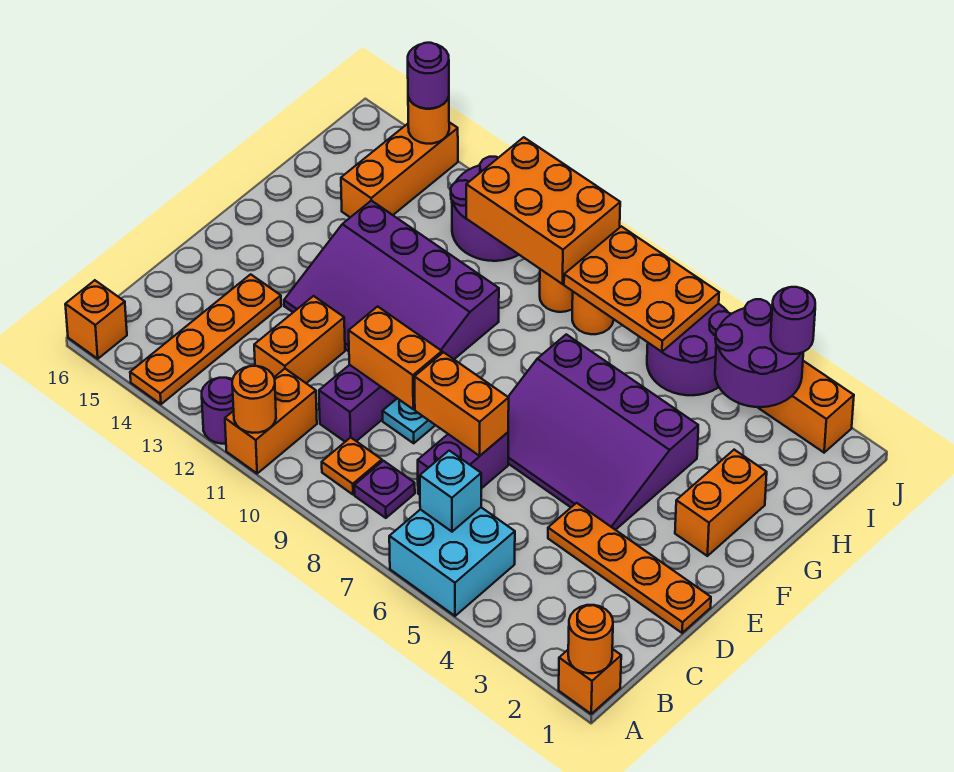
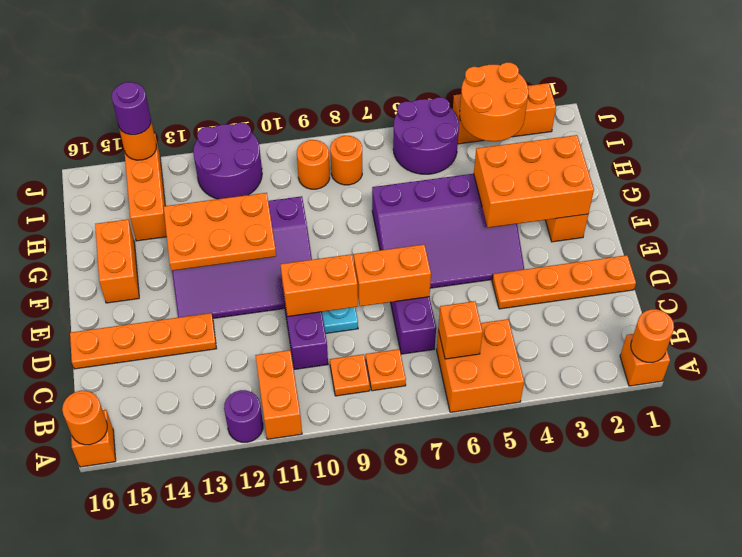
cyan 2x2 brick [389,507,515,616] -> orange 2x2 brick [437,319,524,412]
orange 1x1 round brick [232,366,276,433] -> orange 1x1 round brick moved to [62,391,107,445]
orange 1x4 plate [130,274,281,404] -> orange 1x4 plate turned to [70,313,216,369]
cyan 1x1 brick [420,451,481,532] -> orange 1x1 brick [438,301,483,359]
purple 1x1 plate [354,461,415,518] -> orange 1x1 plate [366,349,406,391]
orange 1x2 brick [254,296,345,383] -> orange 1x2 brick moved to [95,219,139,303]
purple 2x2 round brick [715,299,803,407] -> orange 2x2 round brick [460,62,528,141]
orange 2x3 plate [564,226,719,352] -> orange 2x3 plate moved to [164,193,276,271]
orange 2x3 brick [466,137,620,284] -> orange 2x3 brick moved to [474,135,594,228]
purple 1x1 round brick [771,287,815,354] -> none

